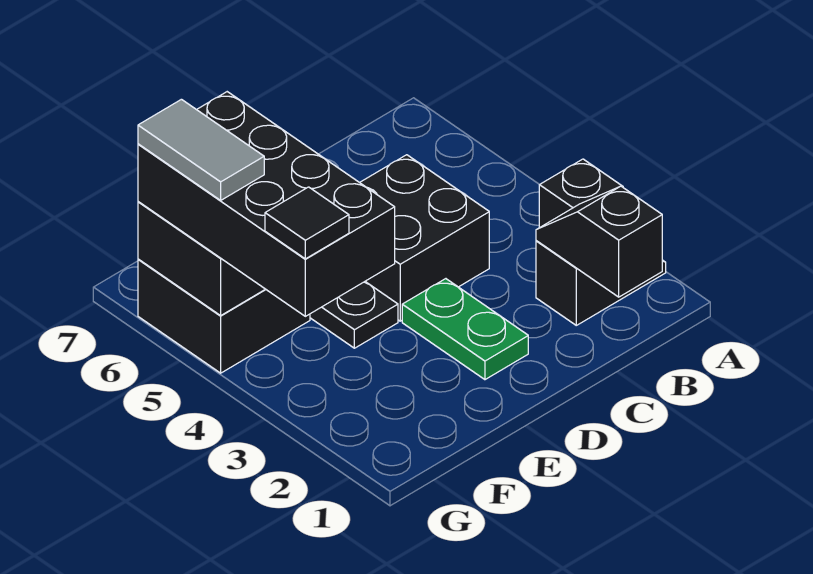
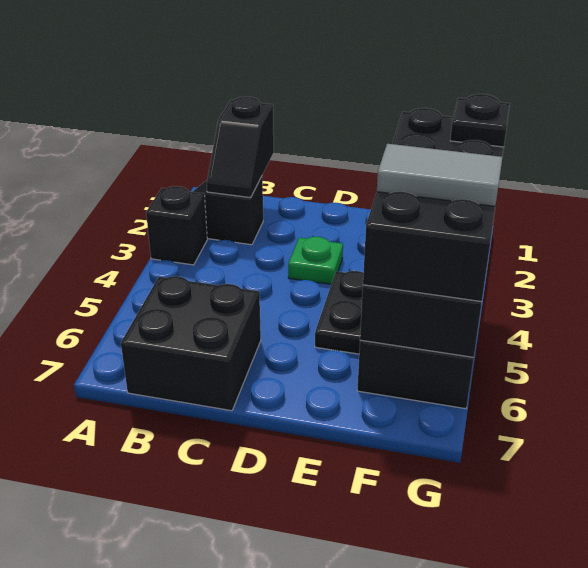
black 2x2 brick [360,155,489,321] -> black 2x2 brick moved to [121,276,261,411]
green 1x2 plate [402,279,528,380] -> green 1x1 plate [288,237,343,284]
black 1x1 tile [265,187,349,259] -> black 1x1 plate [450,94,510,147]
grey 1x2 tile [138,99,264,200] -> grey 1x2 tile turned to [377,144,502,206]

